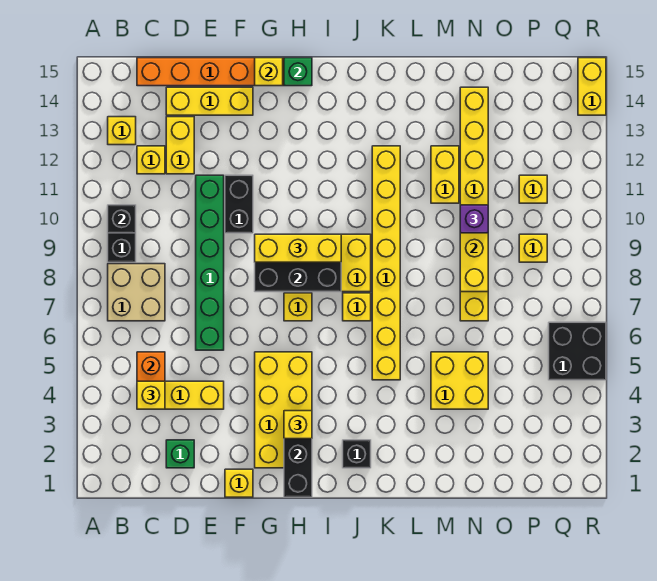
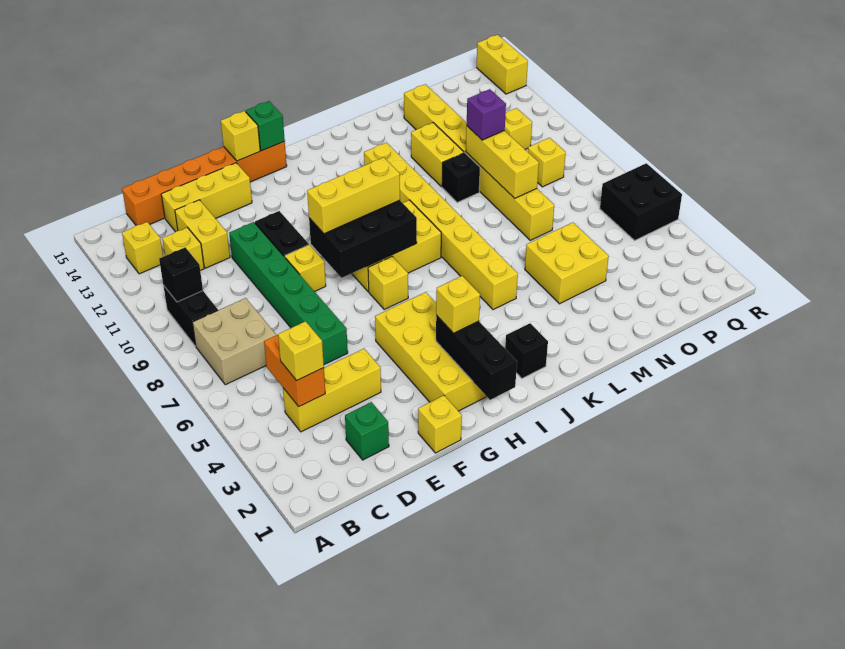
yellow 1x1 brick [343,293,371,321] -> yellow 1x1 brick moved to [285,245,326,292]
none -> black 1x1 brick [442,153,480,202]

